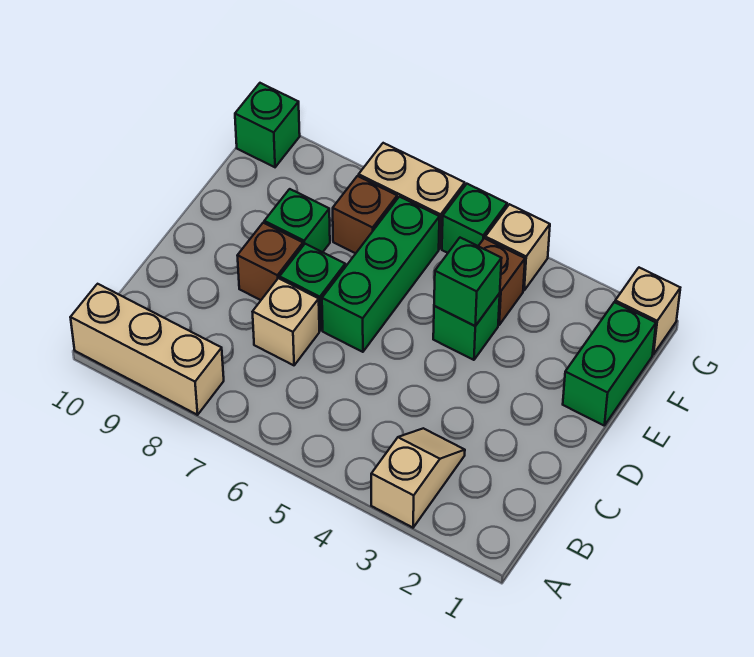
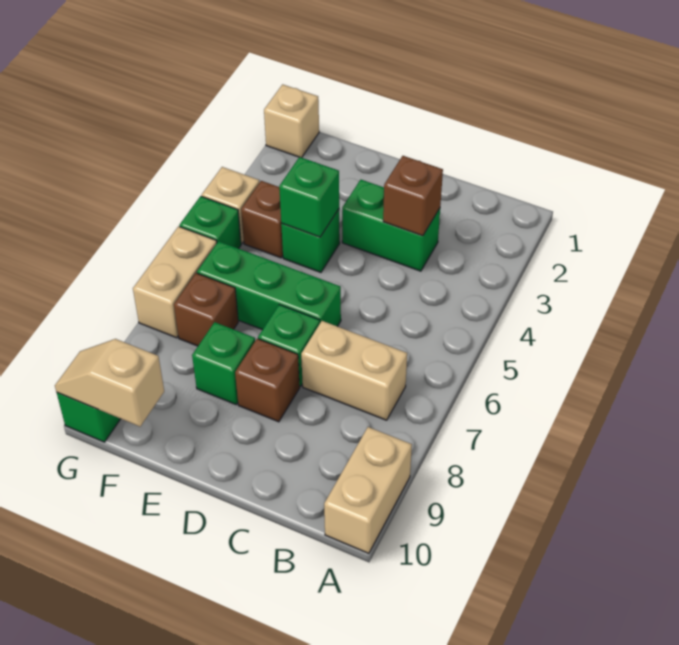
tan 1x2 slope [371,428,465,528] -> tan 1x2 slope moved to [55,339,164,427]
tan 1x3 brick [70,284,224,415] -> tan 1x2 brick [324,427,412,553]
none -> brown 1x1 brick [383,156,443,236]
tan 1x1 brick [253,278,319,365] -> tan 1x2 brick [301,321,407,420]
green 1x2 brick [563,302,656,425] -> green 1x2 brick moved to [342,180,440,271]

